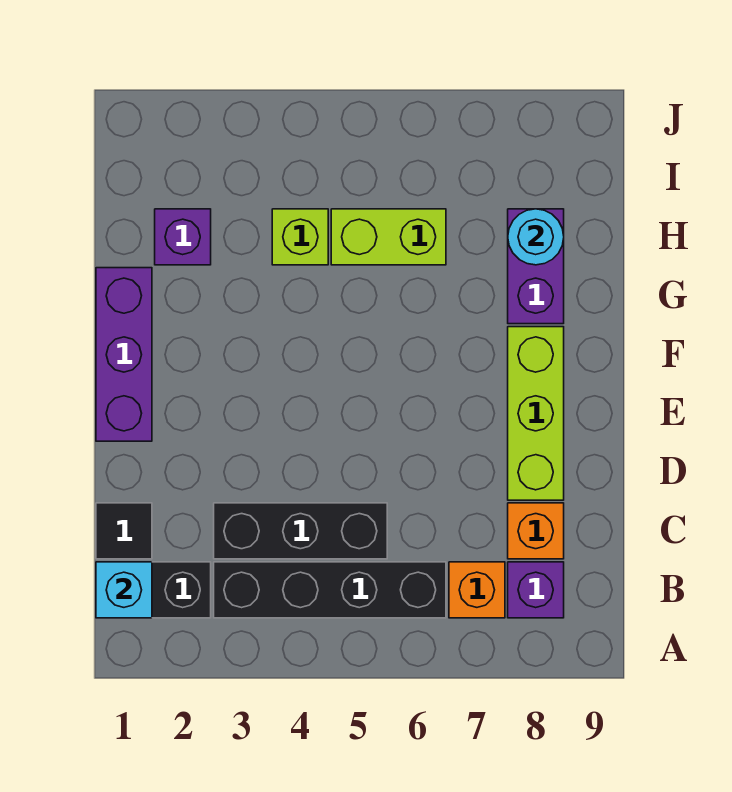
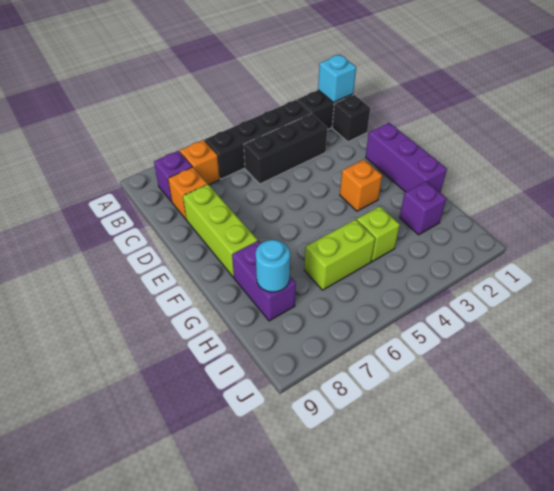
black 1x1 tile [96,503,152,559] -> black 1x1 brick [332,95,370,142]
none -> orange 1x1 brick [340,160,382,211]

